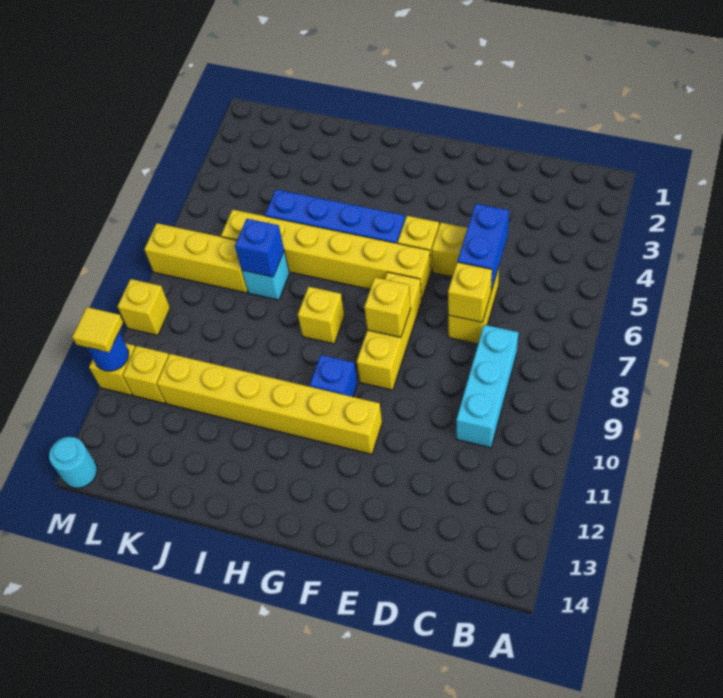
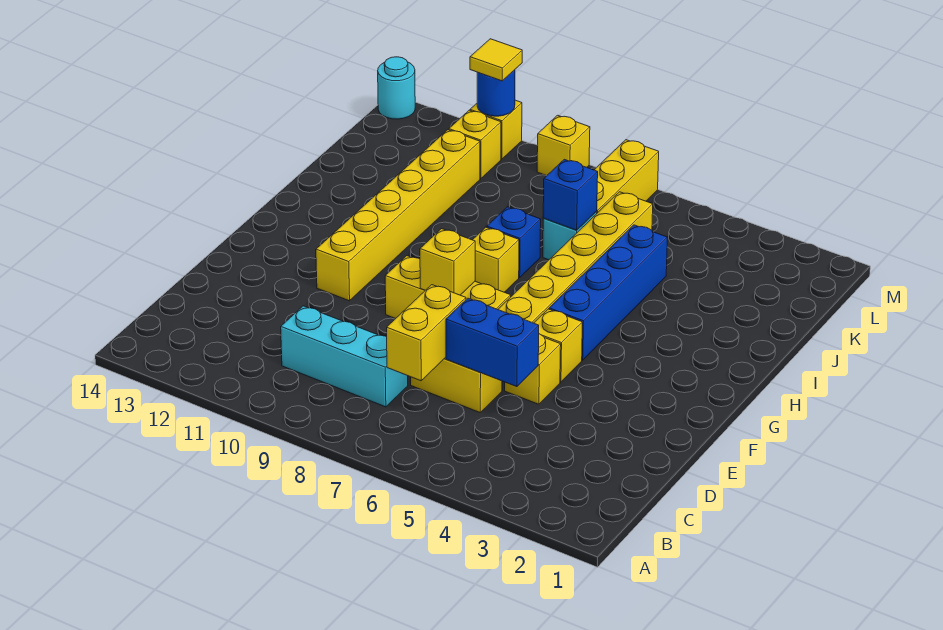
yellow 1x1 brick [448,262,492,322] -> yellow 1x2 brick [387,285,466,381]
blue 1x1 brick [310,355,357,397] -> blue 1x1 brick moved to [487,207,541,277]

